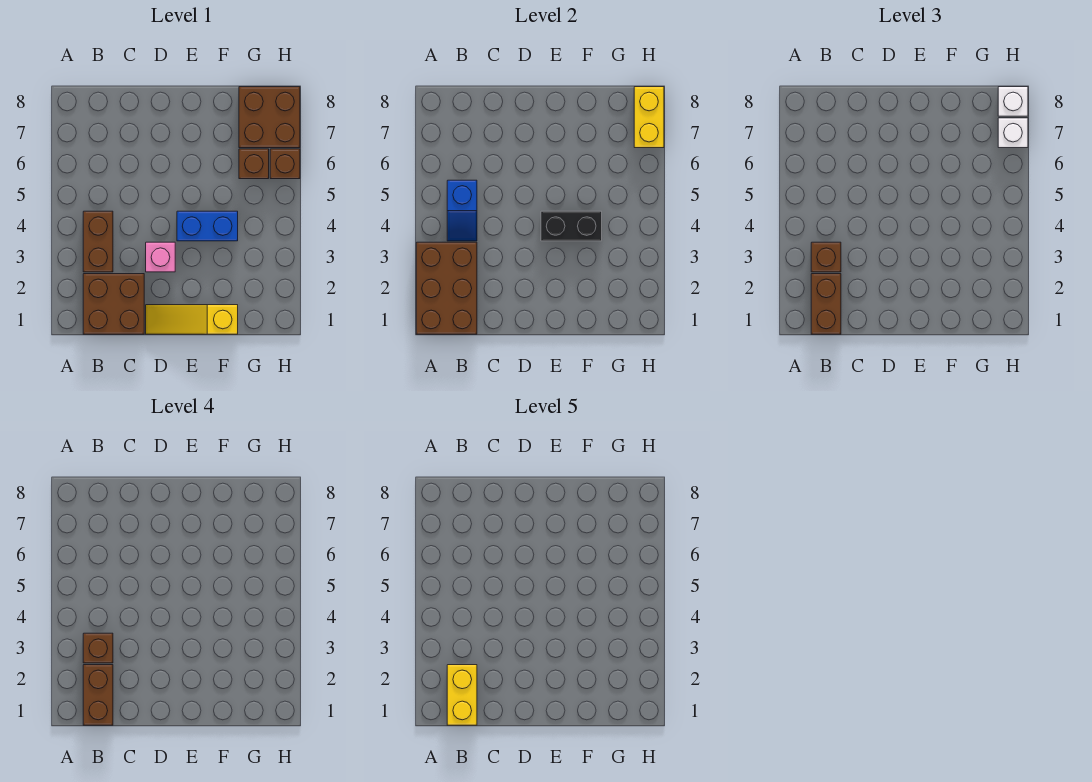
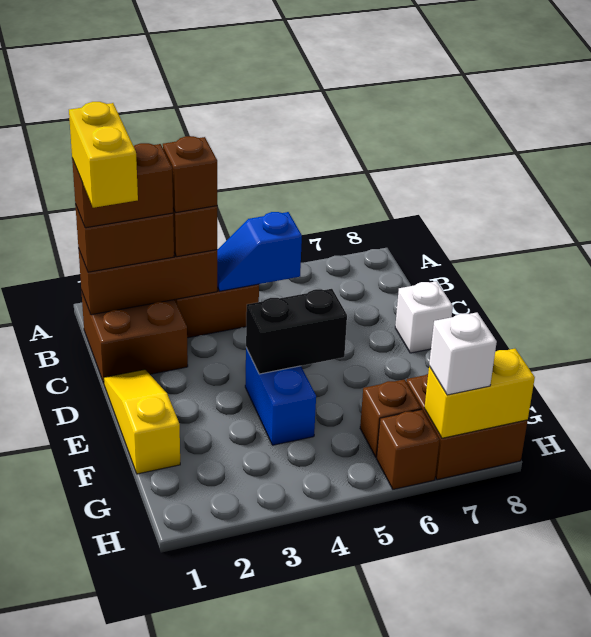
brown 2x3 brick [416,242,477,334] -> brown 1x3 brick [78,248,217,315]
yellow 1x2 brick [447,665,477,725] -> yellow 1x2 brick turned to [69,102,138,208]
pink 1x1 brick [146,242,175,272] -> none
black 1x2 brick [541,211,602,241] -> black 1x2 brick turned to [246,289,347,374]
white 1x1 brick [998,87,1028,116] -> white 1x1 brick moved to [395,281,453,353]

